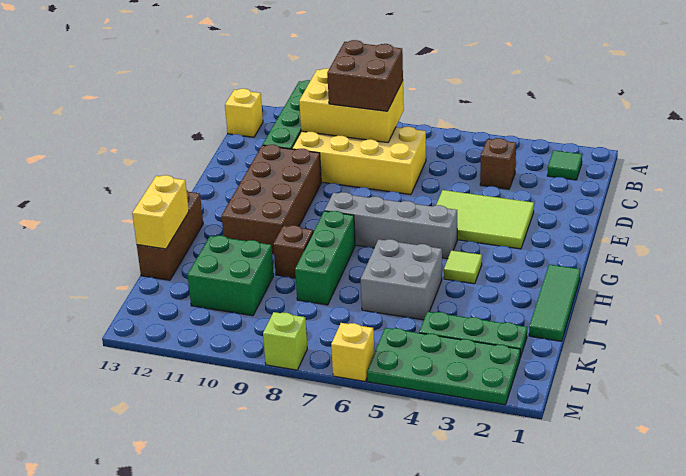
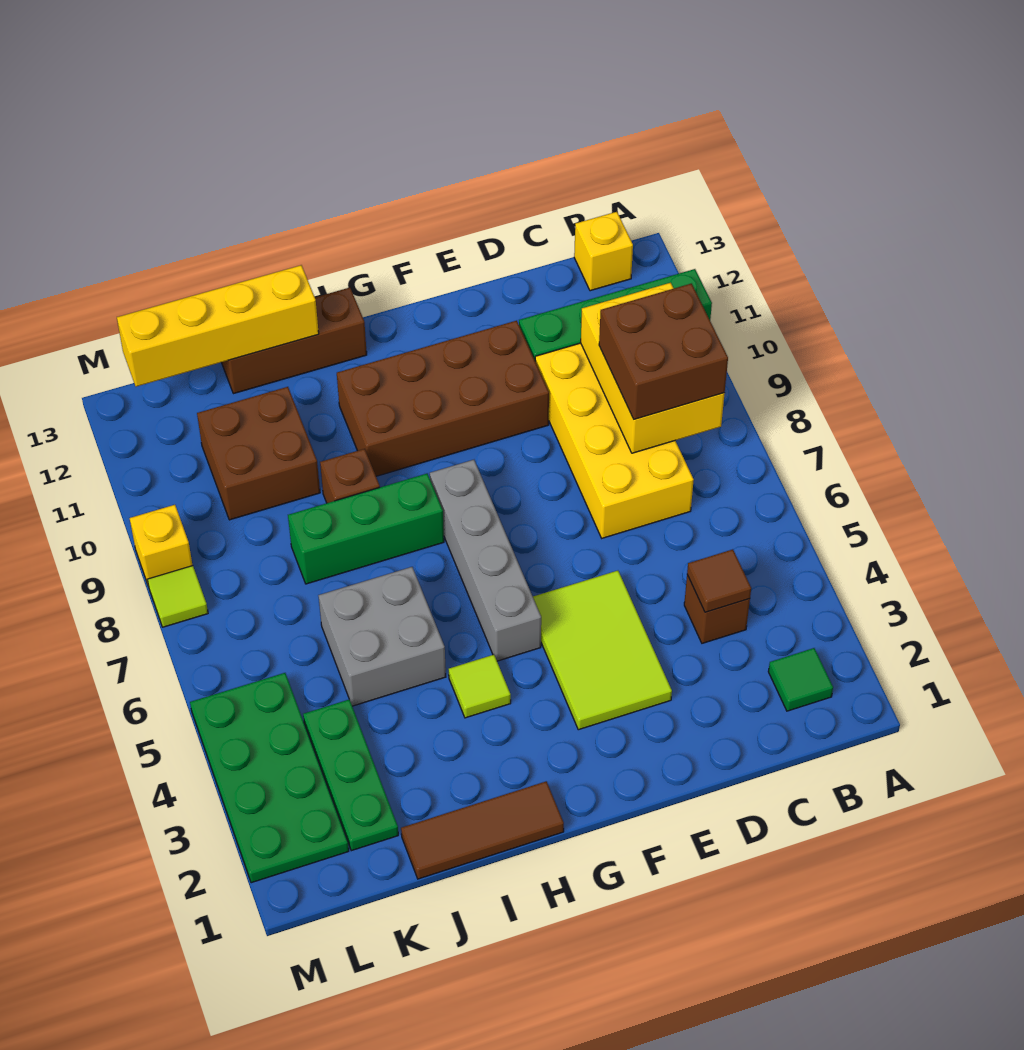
none -> brown 1x1 tile [687,549,751,612]
green 1x3 tile [529,264,580,341] -> brown 1x3 tile [401,781,564,879]
yellow 1x2 brick [132,175,189,249] -> yellow 1x4 brick [117,265,319,387]
green 2x2 brick [188,236,274,316] -> brown 2x2 brick [197,387,320,520]
yellow 1x1 brick [331,323,374,381] -> yellow 1x1 brick moved to [130,505,193,584]
lime 1x1 brick [263,312,307,370] -> lime 1x1 tile [147,566,208,627]

